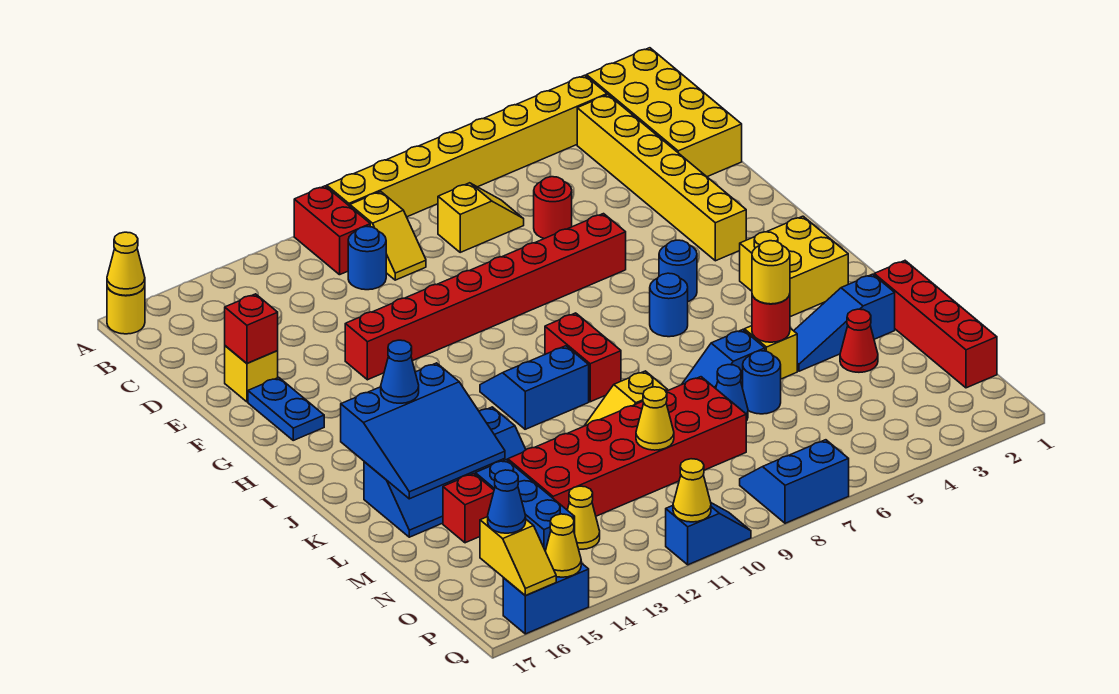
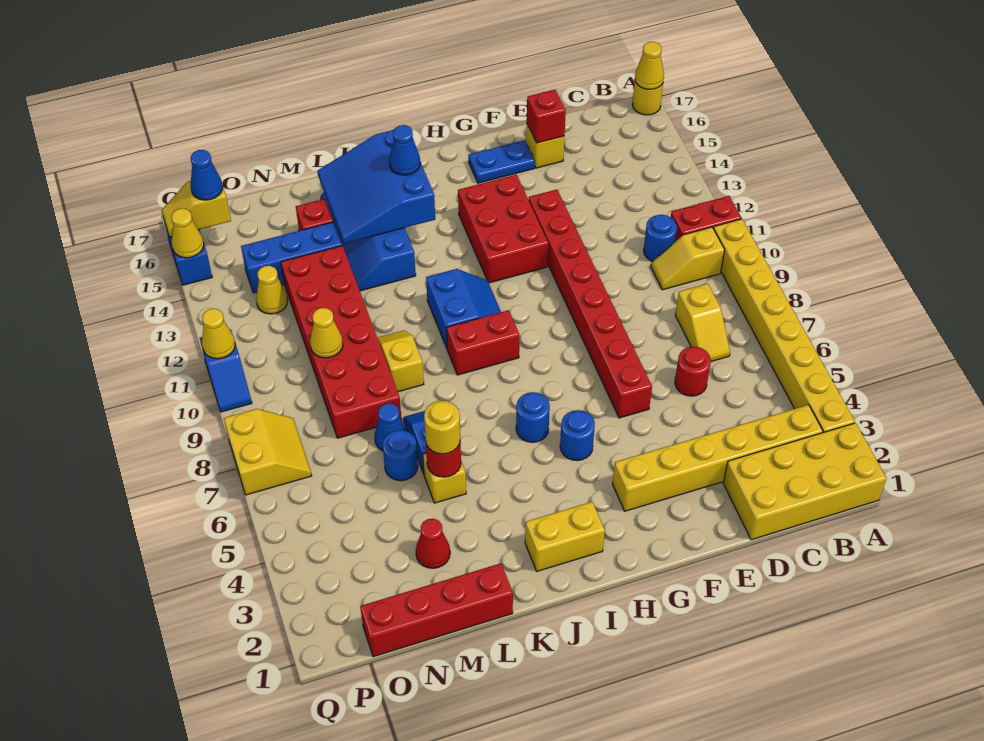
none -> red 2x3 brick [458,175,548,283]
yellow 2x2 brick [740,216,848,317] -> yellow 1x2 brick [525,502,605,571]
blue 1x3 slope [794,274,895,371] -> none
blue 2x2 slope [740,440,849,523] -> yellow 2x2 slope [224,409,312,495]

